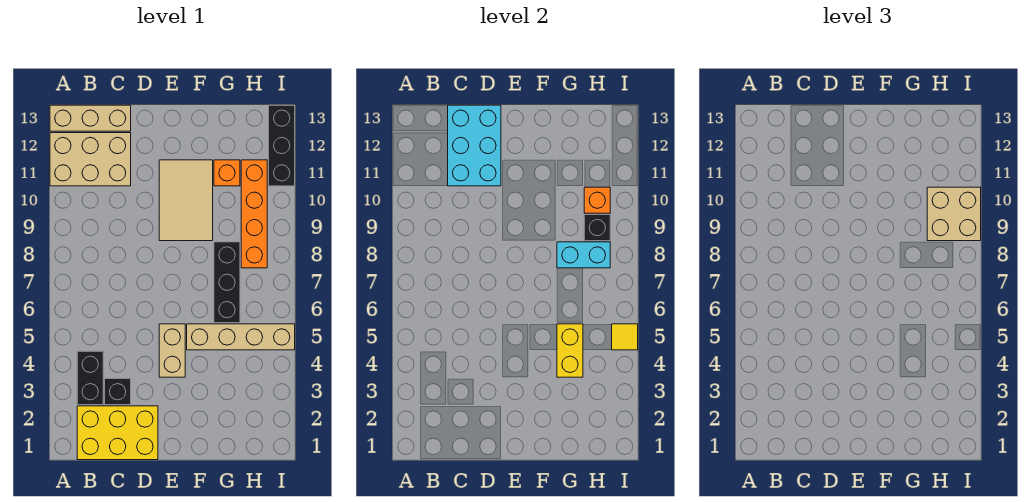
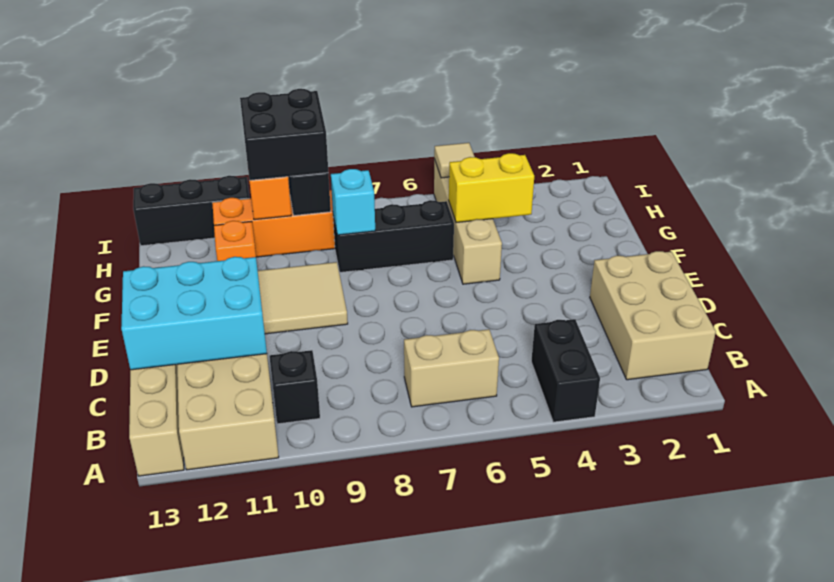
yellow 2x3 brick [77,406,158,460] -> tan 2x3 brick [590,251,716,380]
black 1x2 brick [77,351,103,405] -> black 1x2 brick turned to [531,319,600,422]
black 1x1 brick [105,379,131,405] -> black 1x1 brick moved to [269,350,320,424]
tan 1x2 brick [159,324,185,377] -> tan 1x2 brick moved to [404,329,499,407]
cyan 1x2 brick [557,242,610,268] -> cyan 1x1 brick [331,169,375,235]
tan 2x2 brick [927,187,981,241] -> black 2x2 brick [240,89,328,180]
yellow 1x1 tile [612,324,638,350] -> tan 1x1 tile [434,143,475,178]

